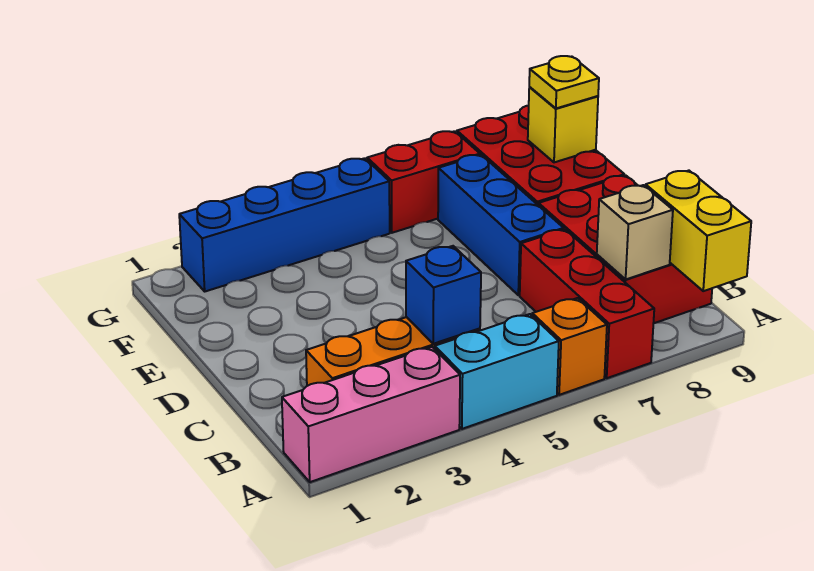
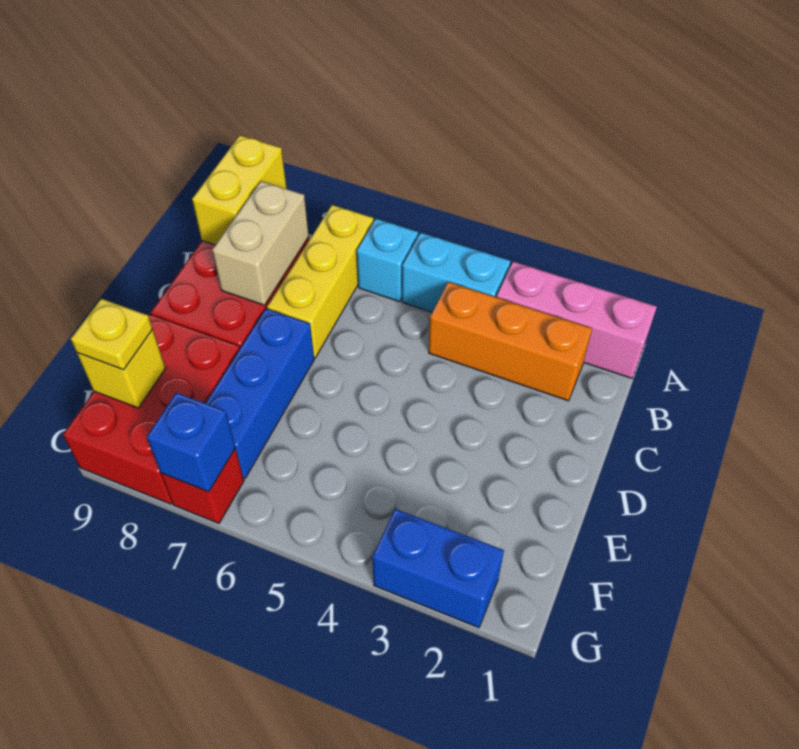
orange 1x1 brick [532,298,607,395] -> cyan 1x1 brick [357,219,418,302]
red 1x3 brick [520,229,654,378] -> yellow 1x3 brick [267,205,374,358]
blue 1x1 brick [406,246,481,344] -> blue 1x1 brick moved to [147,393,235,492]
tan 1x1 brick [597,185,673,279] -> tan 1x2 brick [212,181,309,305]
blue 1x4 brick [179,158,390,291] -> blue 1x2 brick [372,509,504,628]
red 1x2 brick [367,131,480,233] -> red 1x1 brick [161,448,244,523]

